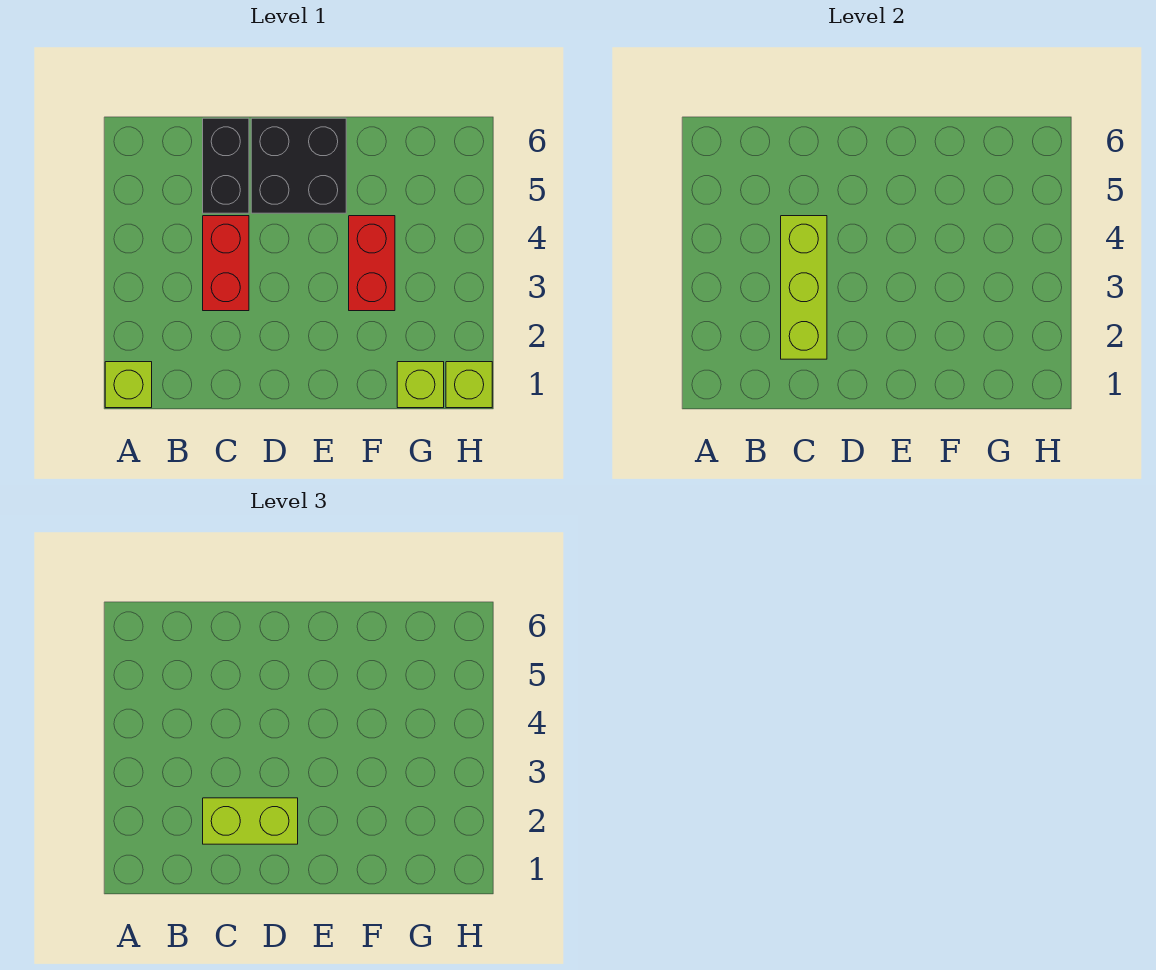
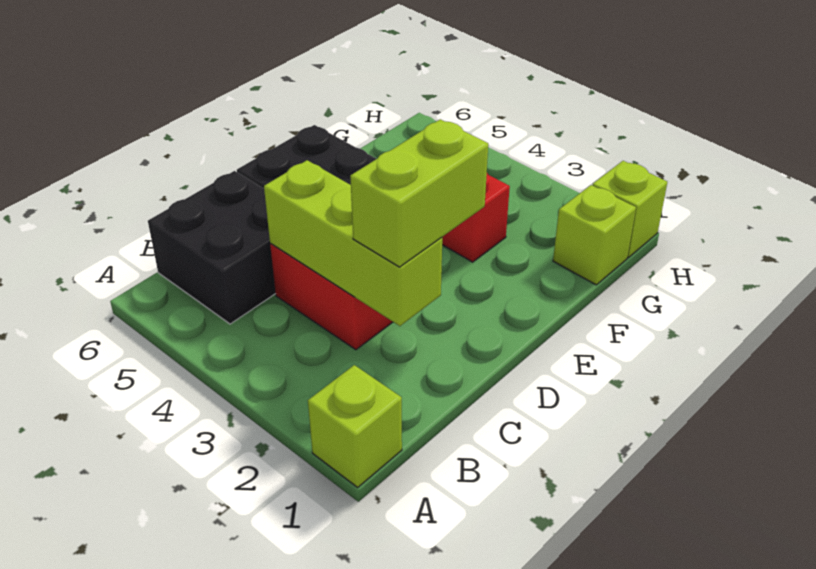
black 1x2 brick [203,118,249,213] -> black 2x2 brick [148,171,276,324]

